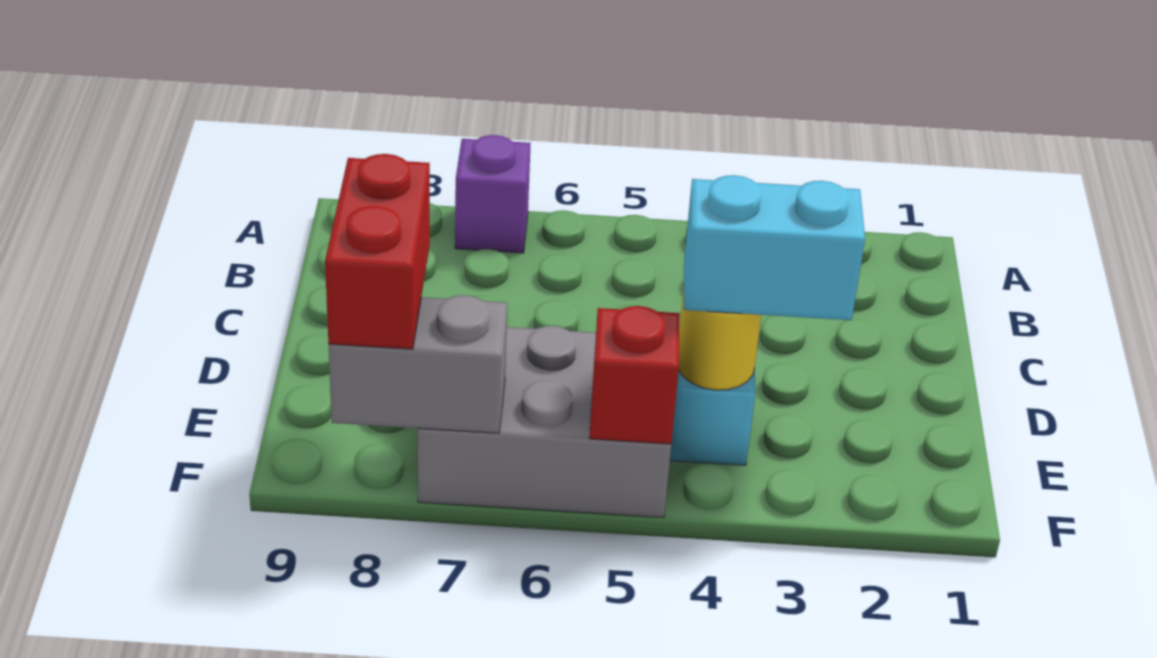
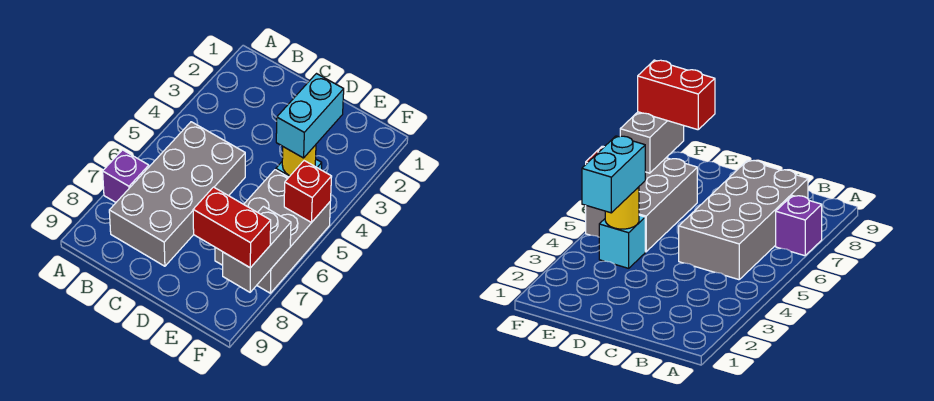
none -> grey 2x4 brick [109,122,245,266]

